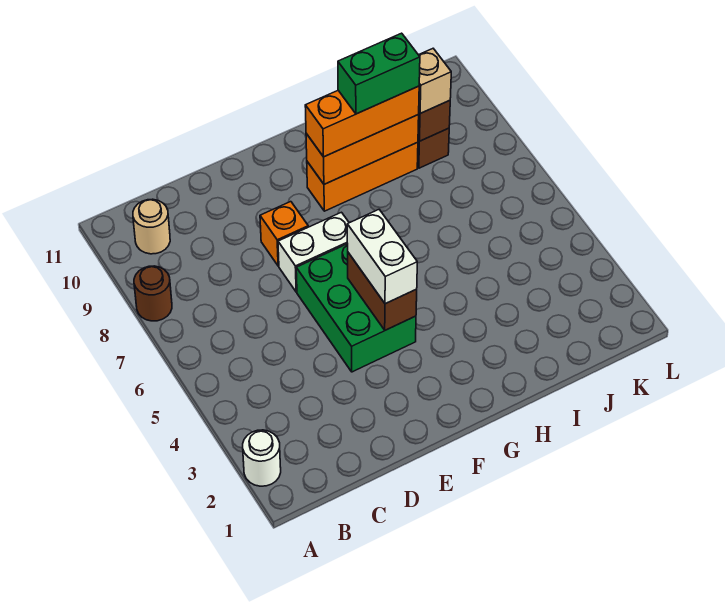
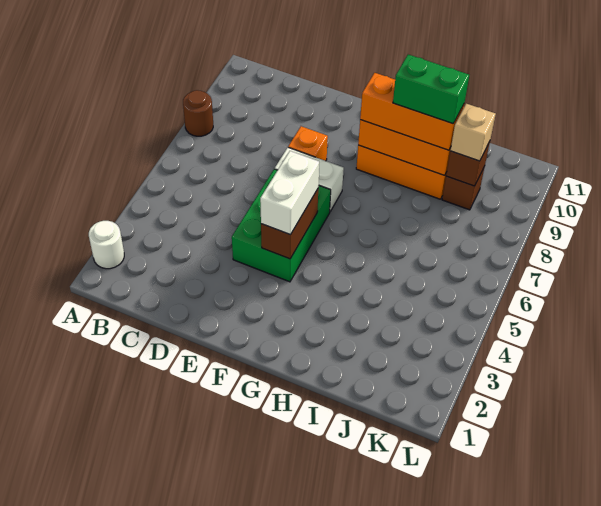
tan 1x1 round brick [133,199,170,254] -> none

